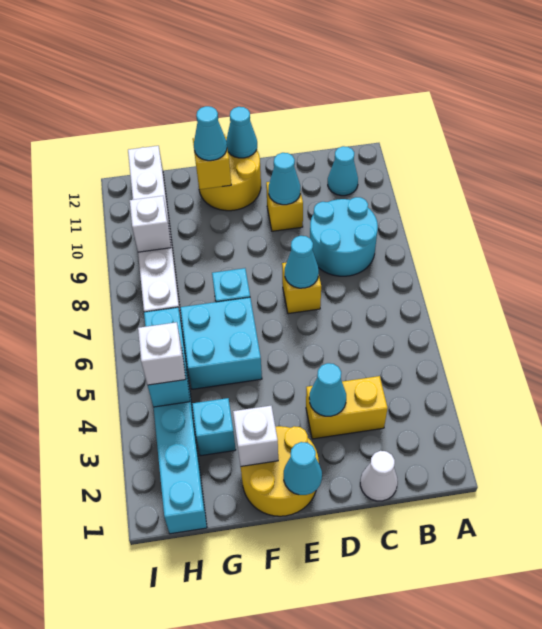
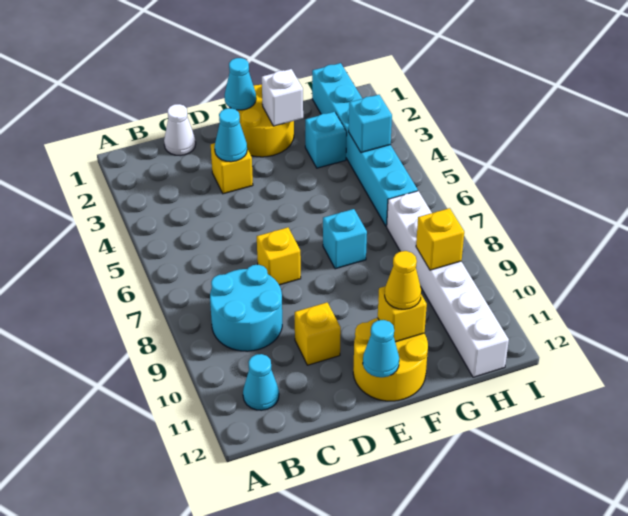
yellow 1x2 brick [306,376,388,439] -> yellow 1x1 brick [211,143,253,194]
cyan 1x1 cone [285,236,319,288] -> none
cyan 1x1 cone [269,153,300,205] -> none
cyan 2x2 brick [180,297,262,389] -> none
cyan 1x1 cone [194,106,227,161] -> yellow 1x1 cone [385,251,421,309]
white 1x1 brick [138,322,186,385] -> none
white 1x1 brick [130,196,171,252] -> yellow 1x1 brick [416,208,464,270]

